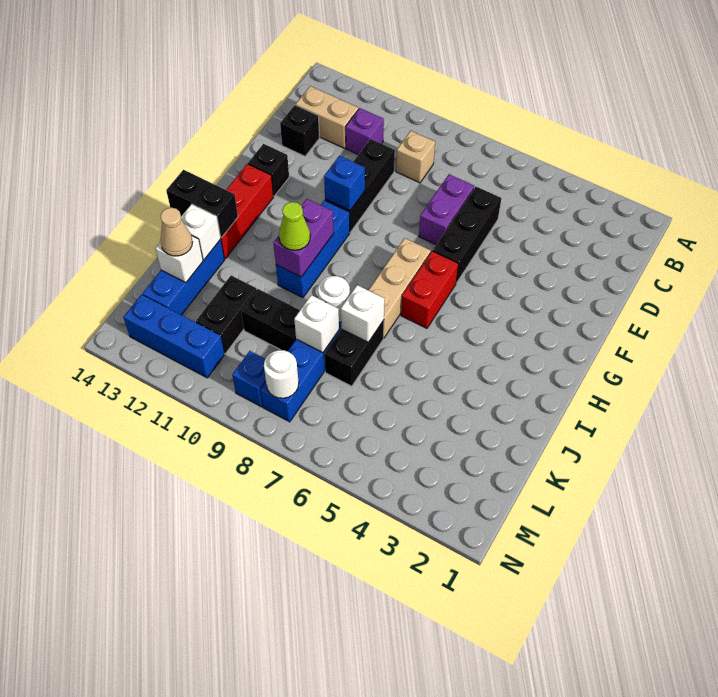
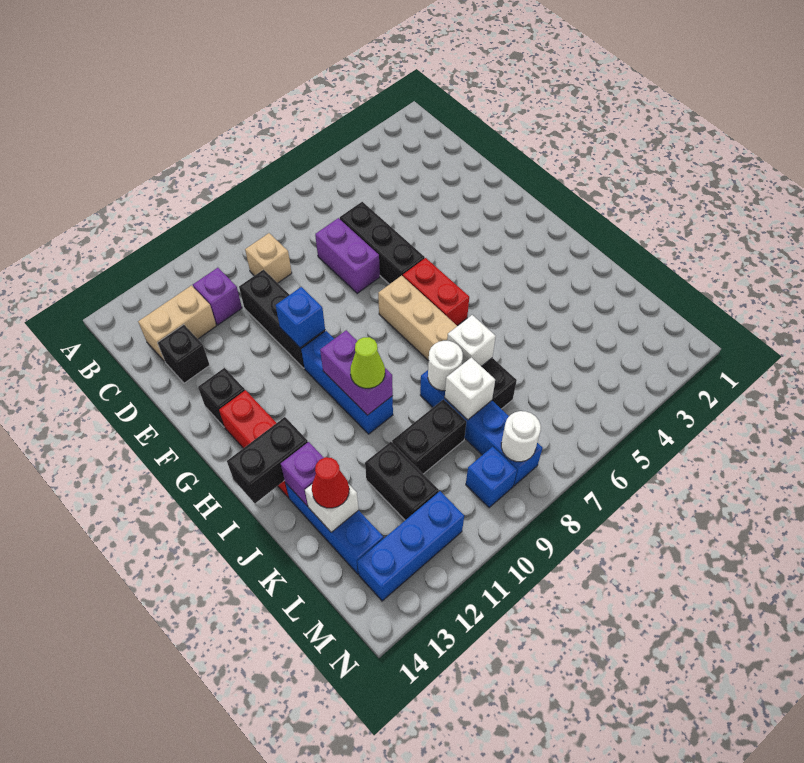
white 1x1 brick [181,204,221,260] -> purple 1x1 brick [281,442,324,506]
tan 1x1 cone [160,208,192,256] -> red 1x1 cone [312,457,349,508]

